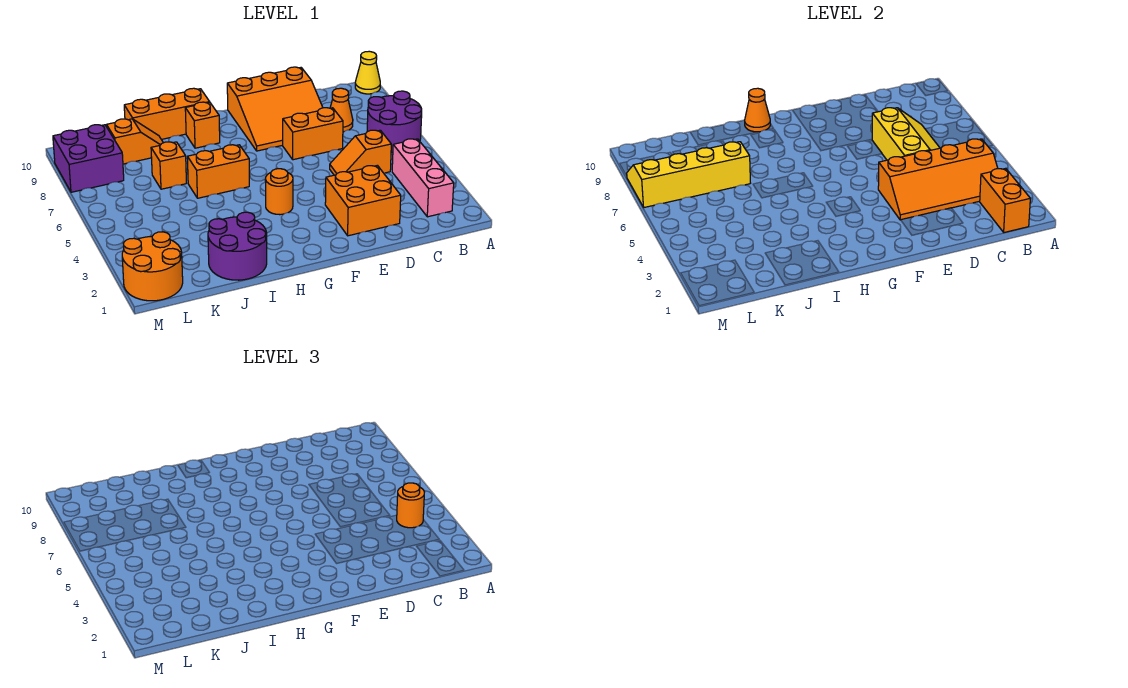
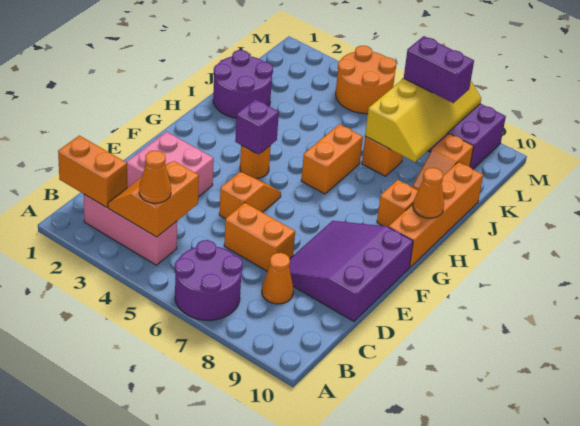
yellow 1x1 cone [355,51,380,94] -> none
orange 2x4 slope [878,139,998,220] -> orange 2x2 slope [108,161,199,237]
orange 1x1 round brick [397,483,424,528] -> orange 1x1 cone [139,151,171,203]
orange 1x2 slope [330,130,391,175] -> orange 1x2 slope moved to [219,172,281,219]
yellow 2x3 slope [872,108,940,160] -> none
orange 2x2 brick [325,165,401,236] -> pink 2x2 brick [127,132,214,197]
orange 1x2 brick [283,108,343,160] -> orange 1x2 brick turned to [224,203,295,271]
orange 3x3 slope [227,67,323,151] -> purple 3x3 slope [289,221,413,321]
none -> purple 1x1 brick [235,99,279,154]
orange 1x3 brick [124,88,209,139] -> orange 1x4 brick [389,162,483,267]
orange 2x2 round brick [122,232,183,301] -> orange 2x2 round brick moved to [336,46,396,114]
none -> purple 1x2 brick [404,36,474,103]

